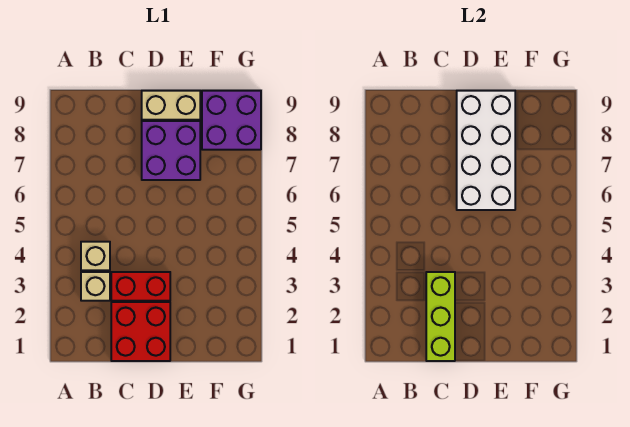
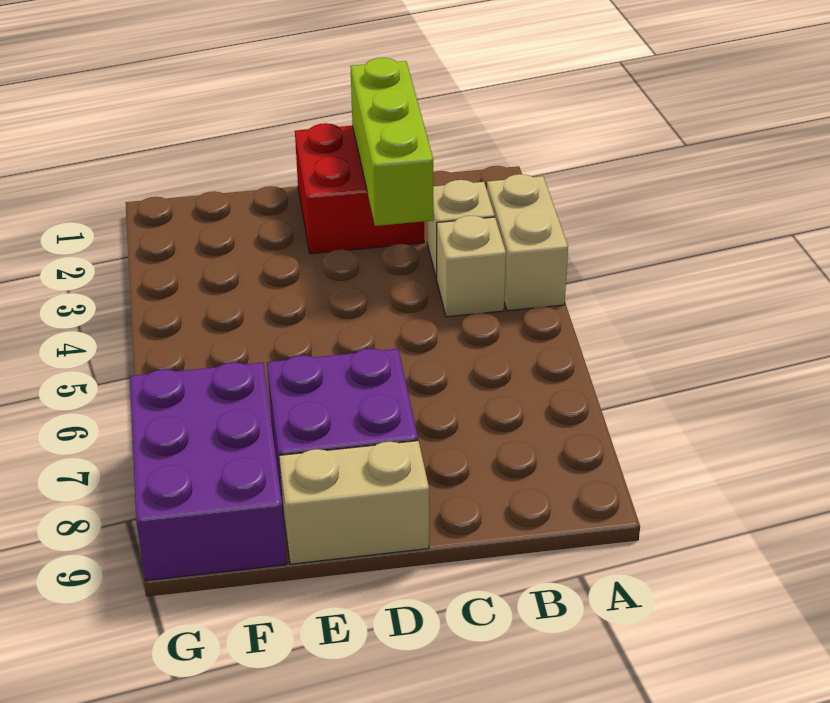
none -> tan 1x2 brick [487,174,568,311]
red 1x2 brick [111,272,170,301] -> none
white 2x4 brick [457,91,515,210] -> none
purple 2x2 brick [202,91,261,150] -> purple 2x3 brick [130,362,287,581]

